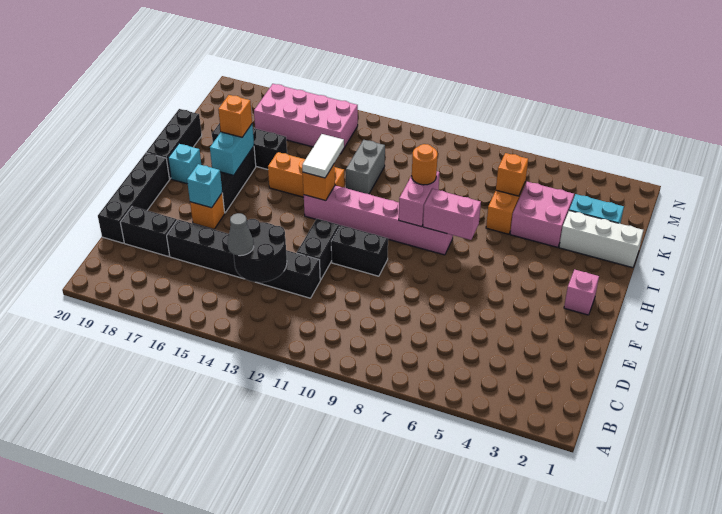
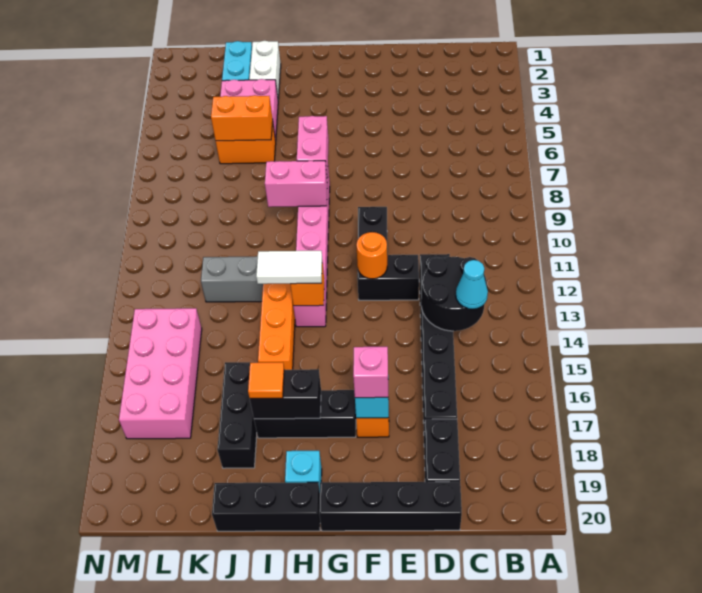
grey 1x1 cone [228,213,254,256] -> cyan 1x1 cone [456,260,488,309]
pink 1x1 brick [564,270,599,315] -> pink 1x1 brick moved to [353,347,388,398]
cyan 1x2 brick [210,124,254,175] -> black 1x2 brick [250,369,321,419]
orange 1x1 round brick [412,144,438,185] -> orange 1x1 round brick moved to [356,232,387,279]
orange 1x1 brick [218,95,252,137] -> orange 1x1 tile [248,363,284,398]
white 1x3 brick [559,211,643,268] -> white 1x2 brick [249,41,281,99]
orange 1x1 brick [496,153,528,196] -> orange 1x2 brick [211,95,273,141]

